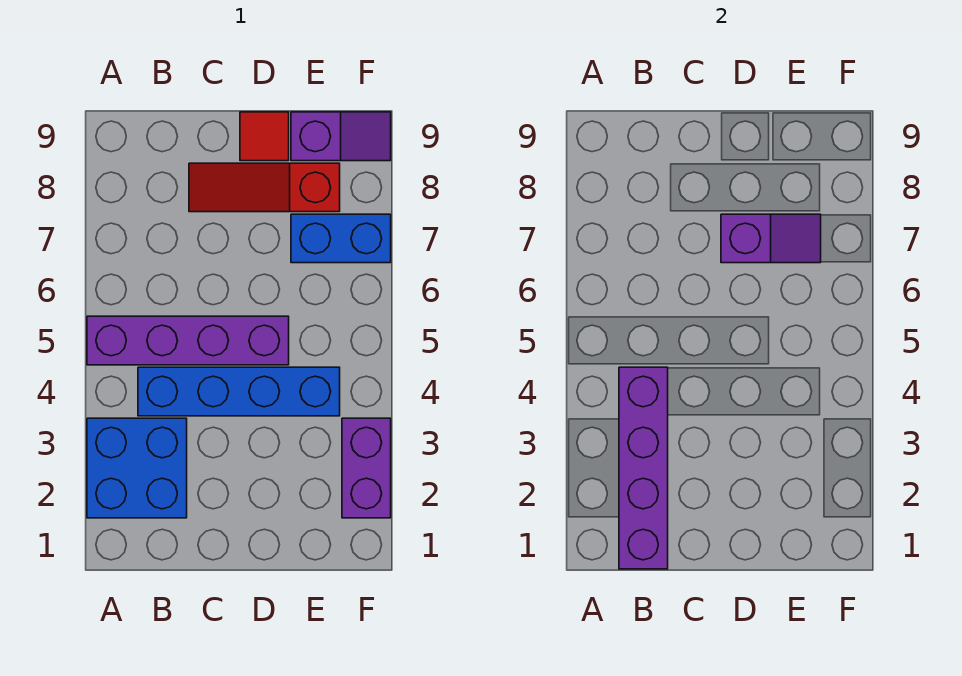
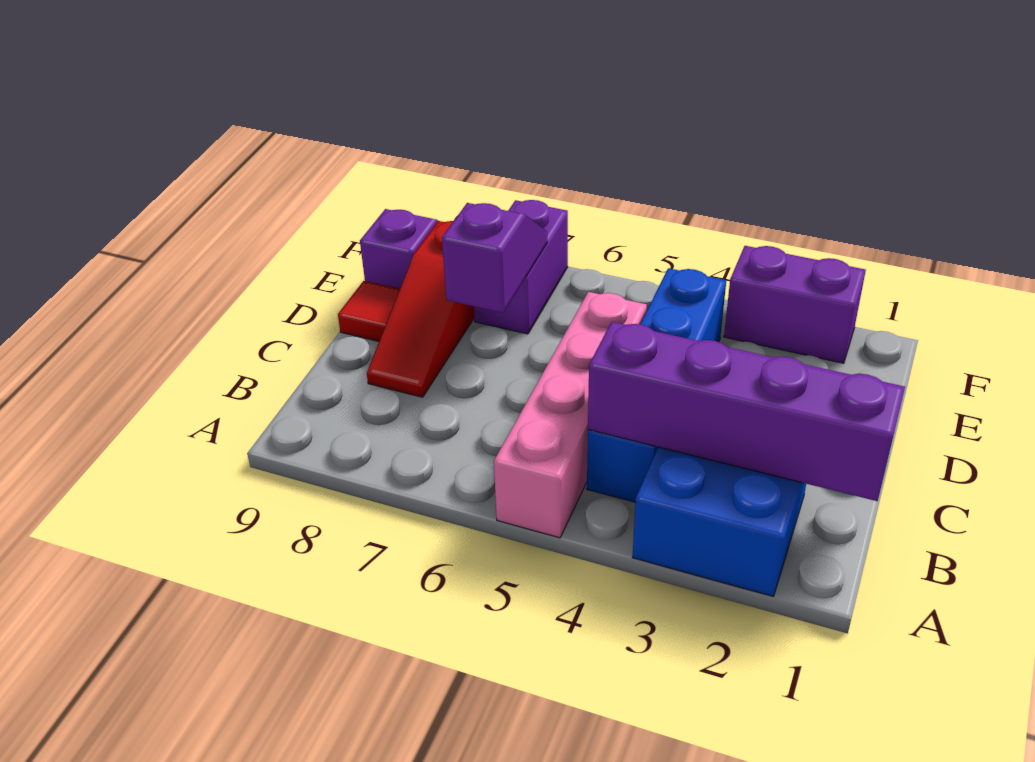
purple 1x4 brick [87,316,289,365] -> pink 1x4 brick [494,292,647,538]
blue 1x2 brick [291,214,391,263] -> purple 1x2 brick [474,200,568,334]

